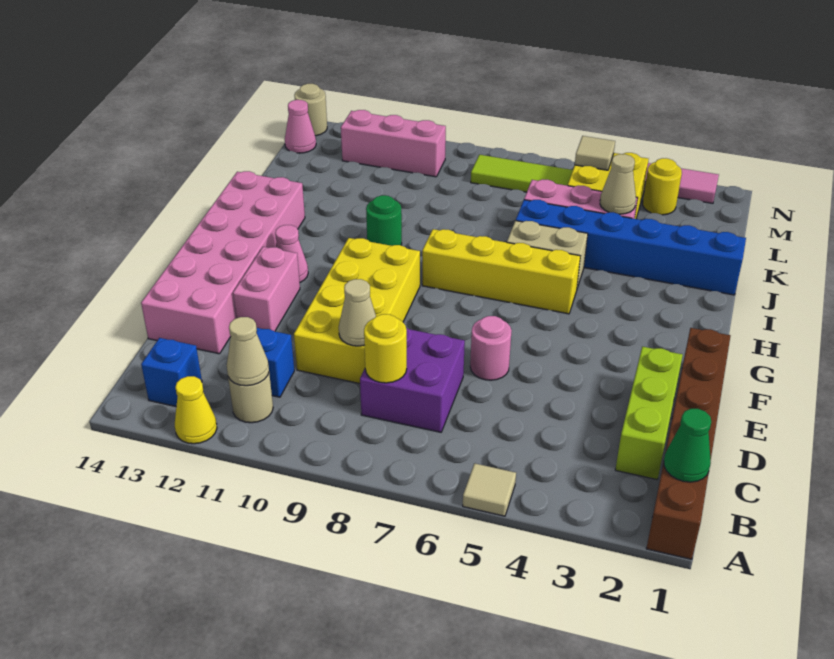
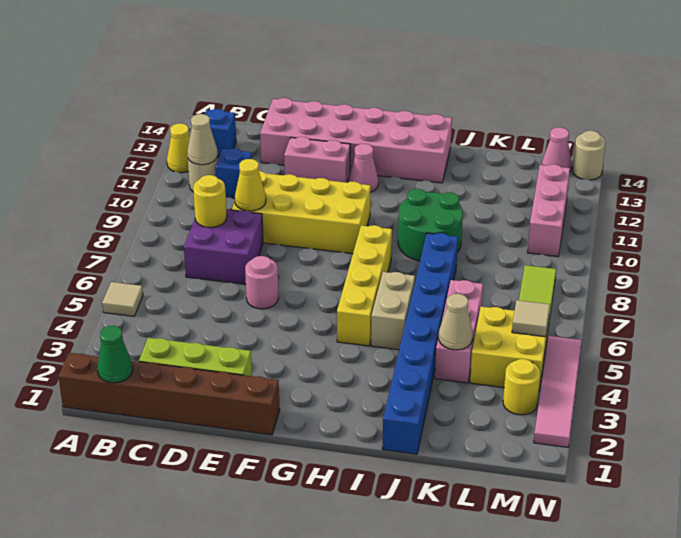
tan 1x1 cone [339,279,376,346] -> yellow 1x1 cone [235,159,266,211]
green 1x1 round brick [366,195,402,246] -> green 2x2 round brick [398,189,463,261]
blue 1x6 brick [516,200,746,295] -> blue 1x8 brick [382,233,458,454]

